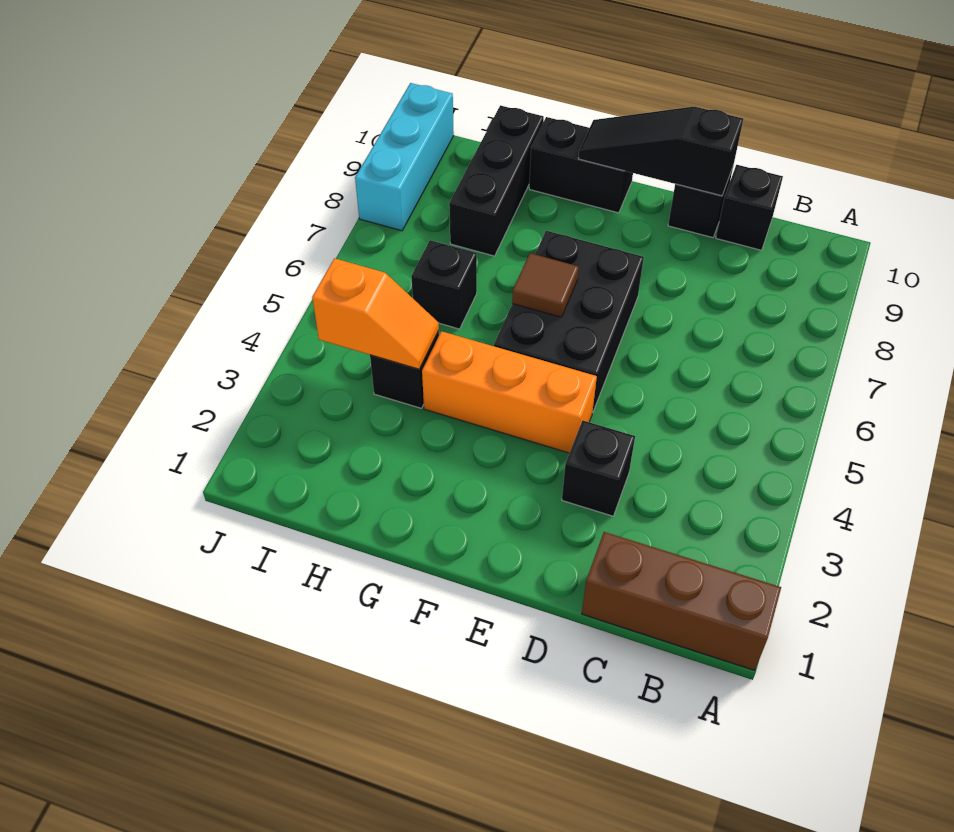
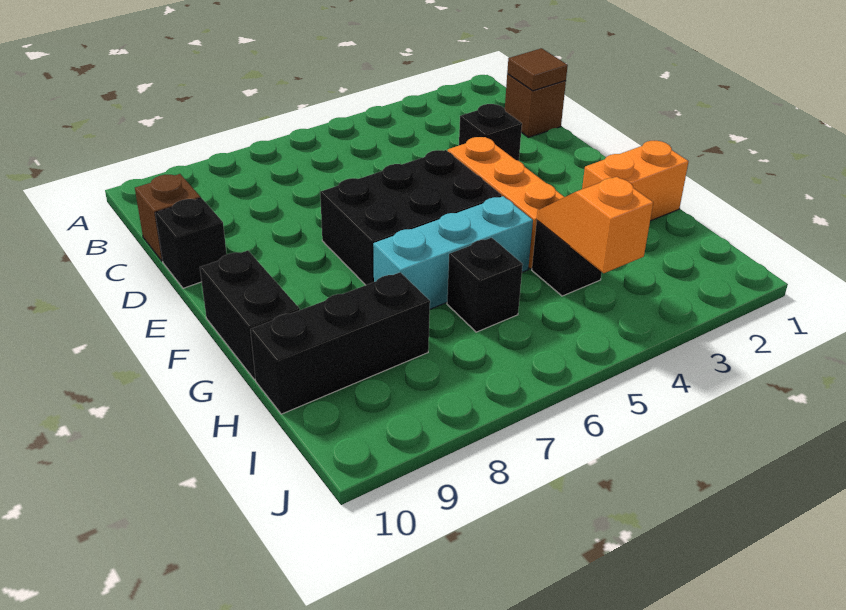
brown 1x3 brick [582,532,781,671] -> brown 1x1 brick [505,74,566,137]
black 1x1 brick [716,165,783,250] -> brown 1x1 brick [135,174,201,261]
black 1x3 slope [578,107,743,196] -> none
brown 1x1 tile [512,253,579,317] -> brown 1x1 tile moved to [507,48,568,91]
none -> orange 1x2 brick [582,141,689,221]
cyan 1x3 brick [355,83,454,231] -> cyan 1x3 brick moved to [373,196,533,309]

